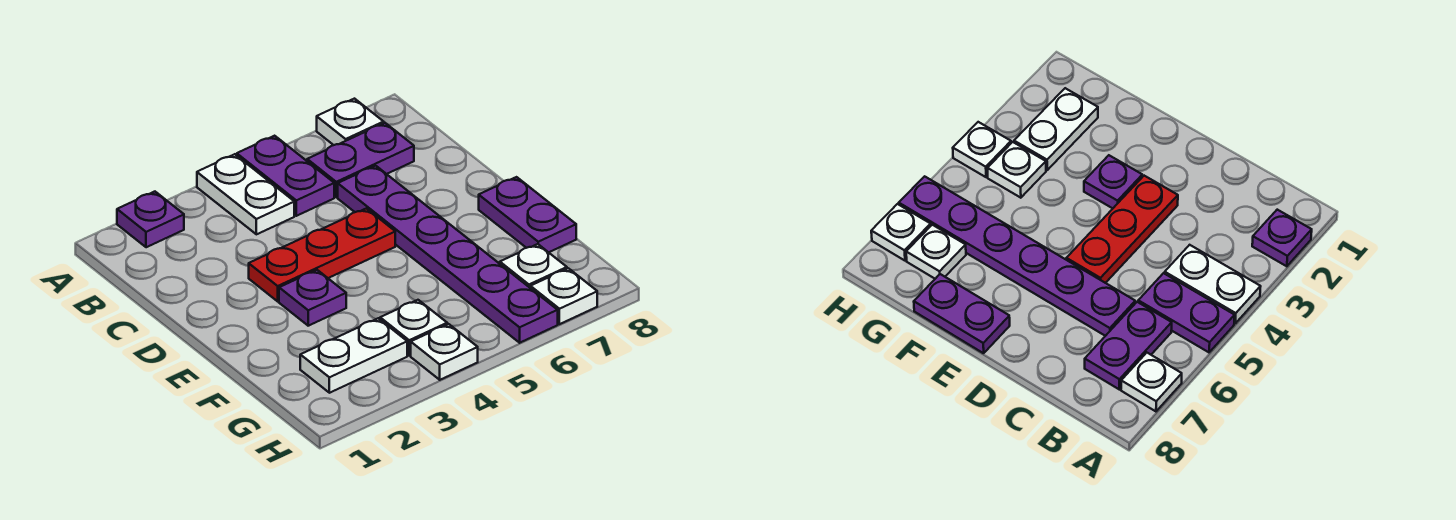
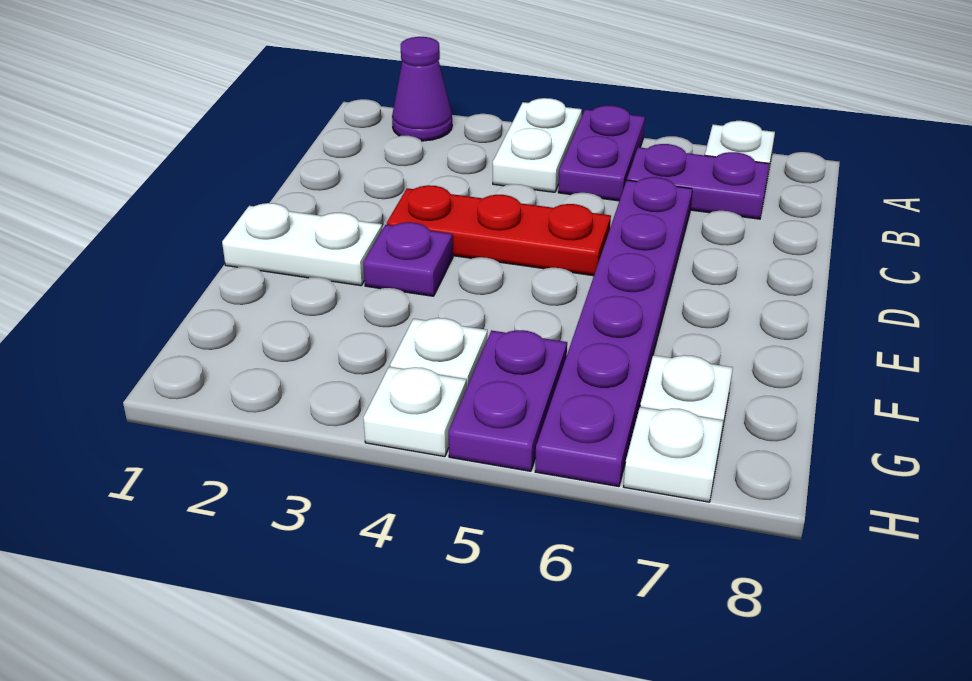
purple 1x1 plate [117,192,184,247] -> purple 1x1 cone [392,37,452,141]
purple 1x2 plate [479,177,576,252] -> purple 1x2 plate moved to [449,330,567,471]
white 1x2 plate [300,318,407,393] -> white 1x2 plate moved to [222,203,382,286]

